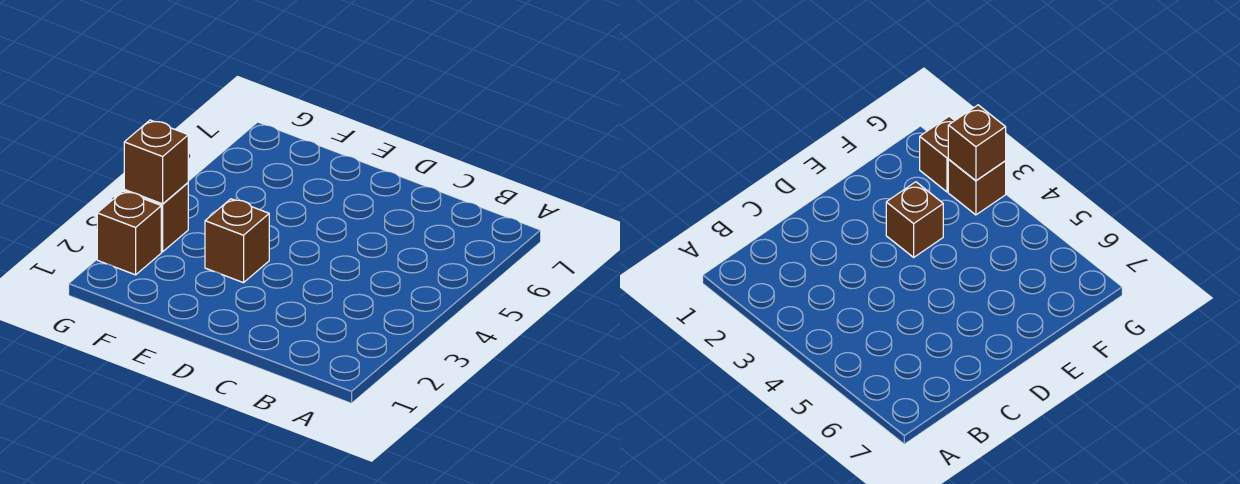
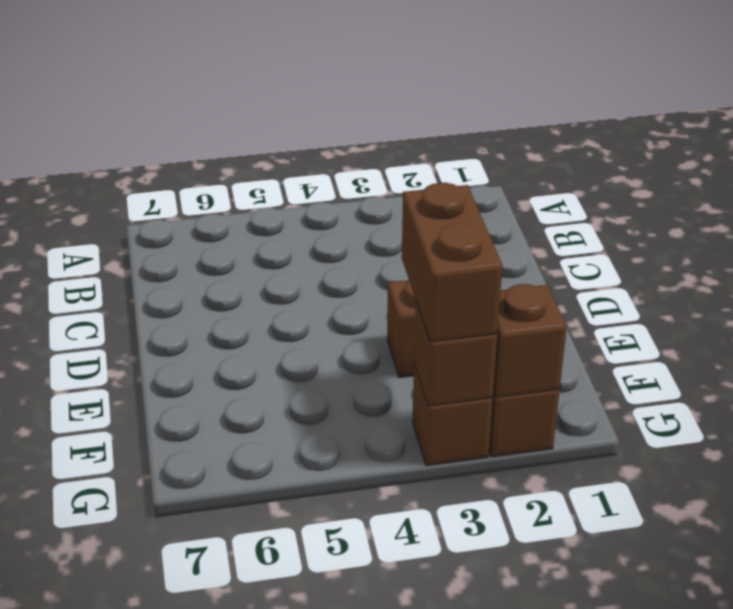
none -> brown 1x2 brick [402,183,502,342]
none -> brown 1x1 brick [493,284,567,397]

